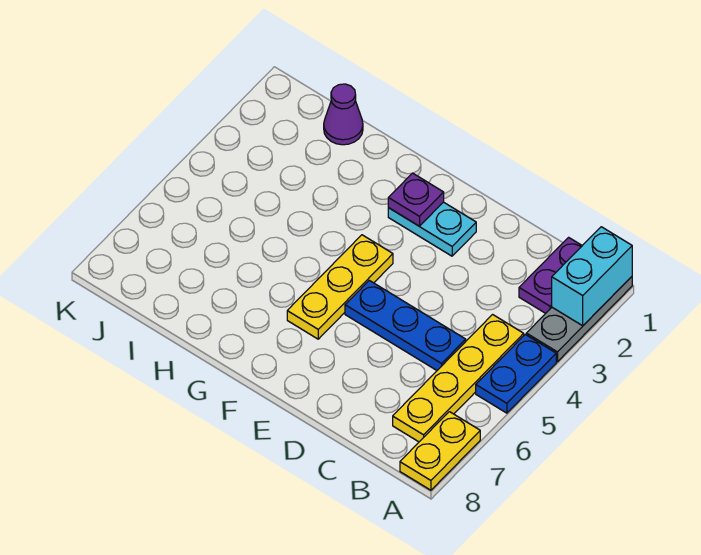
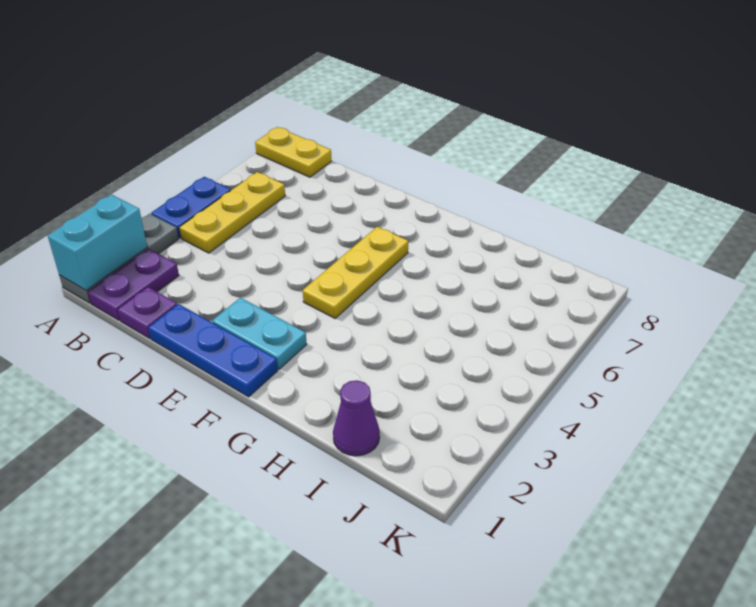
yellow 1x2 plate [400,412,480,490] -> yellow 1x2 plate turned to [255,127,332,177]
yellow 1x4 plate [393,315,524,442] -> yellow 1x3 plate [179,172,285,253]
blue 1x3 plate [345,280,466,370] -> blue 1x3 plate moved to [148,304,278,397]
purple 1x1 plate [388,173,444,226] -> purple 1x1 plate moved to [118,287,177,338]

